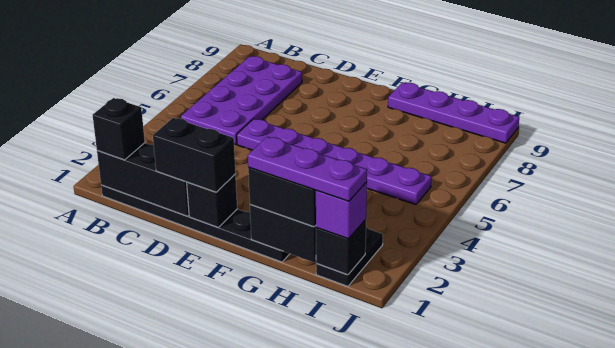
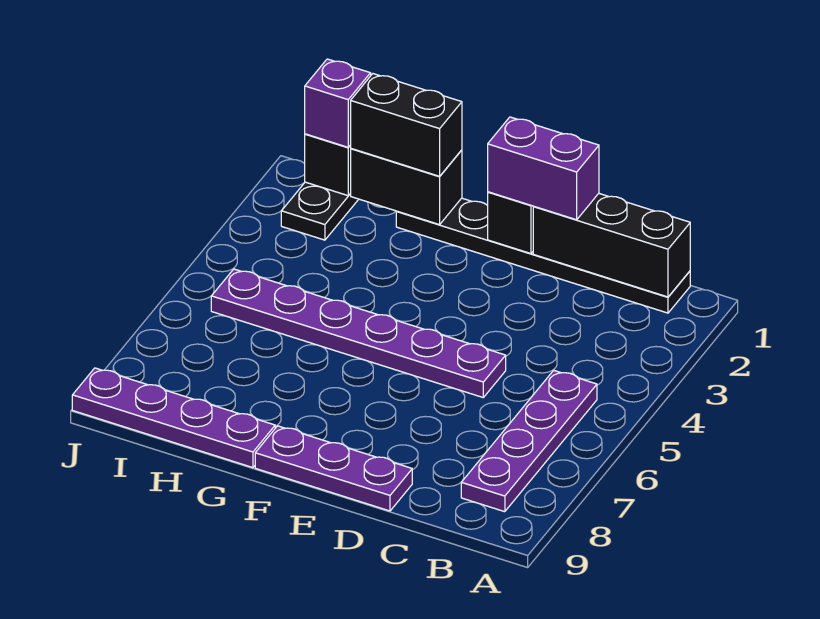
black 1x1 brick [93,98,145,160] -> none
purple 2x4 plate [181,56,302,144] -> purple 1x4 plate [461,370,597,512]
black 1x2 brick [153,118,236,192] -> purple 1x2 brick [488,117,599,220]
purple 1x3 plate [248,137,367,201] -> purple 1x3 plate moved to [255,426,412,511]

